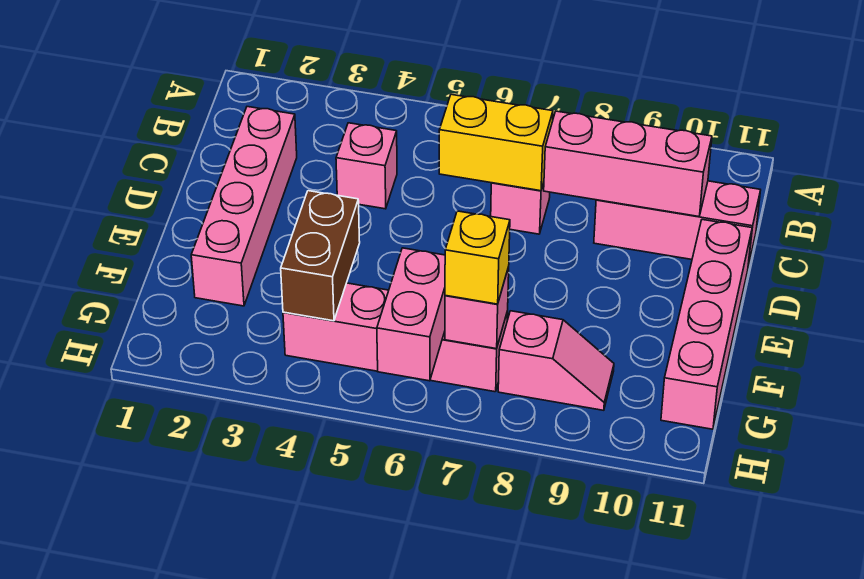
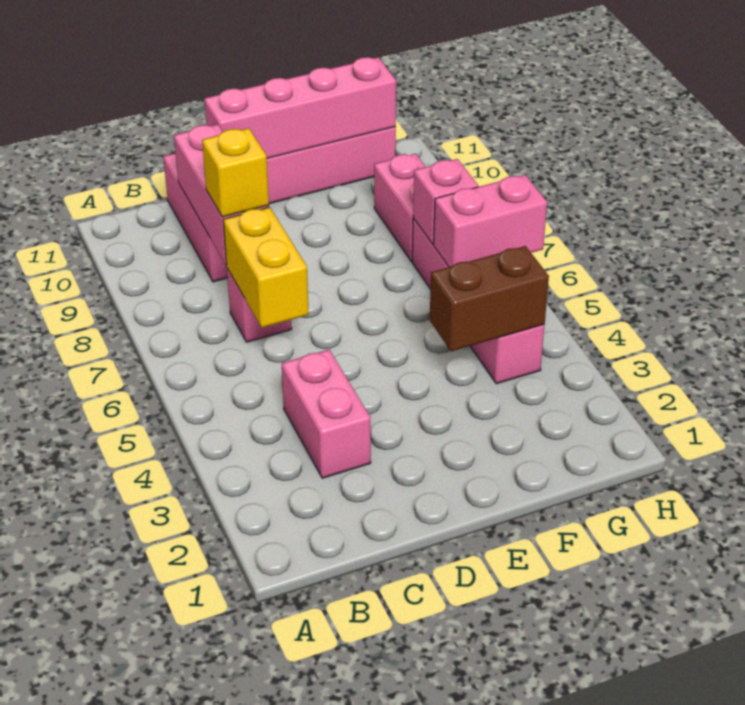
pink 1x4 brick [191,107,297,306] -> pink 1x4 brick moved to [204,57,396,158]
pink 1x1 brick [336,123,397,209] -> pink 1x2 brick [282,350,371,478]
yellow 1x1 brick [445,211,510,304] -> yellow 1x1 brick moved to [202,128,269,217]
pink 1x2 slope [498,311,614,410] -> pink 1x2 brick [374,153,426,262]

